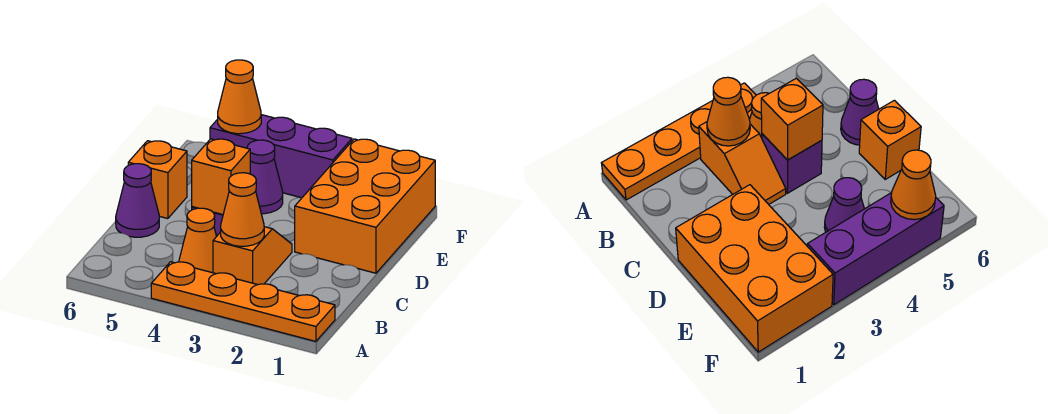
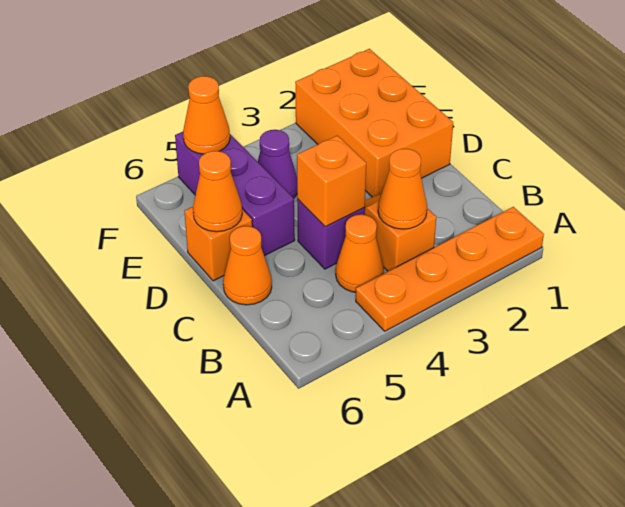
purple 1x1 cone [116,164,159,237] -> orange 1x1 cone [223,226,272,305]
none -> orange 1x1 cone [193,151,242,232]
purple 1x3 brick [210,115,352,198] -> purple 1x3 brick turned to [175,132,295,256]

